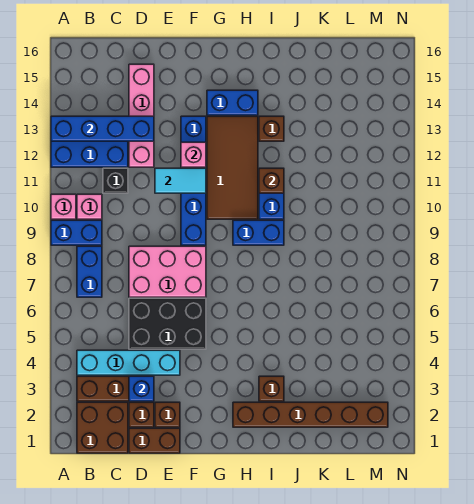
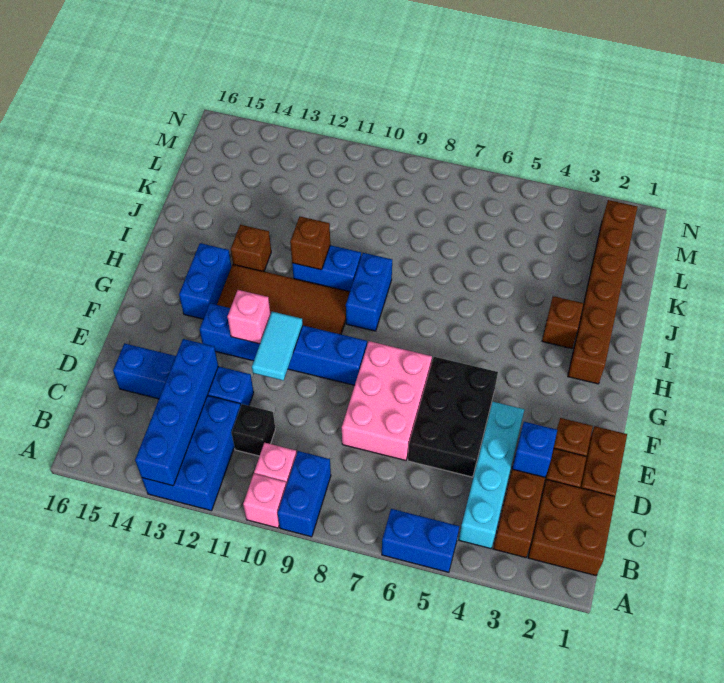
blue 1x2 brick [77,246,102,297] -> blue 1x2 brick moved to [382,509,459,572]
pink 1x4 brick [129,64,154,167] -> blue 1x4 brick [113,343,254,406]

